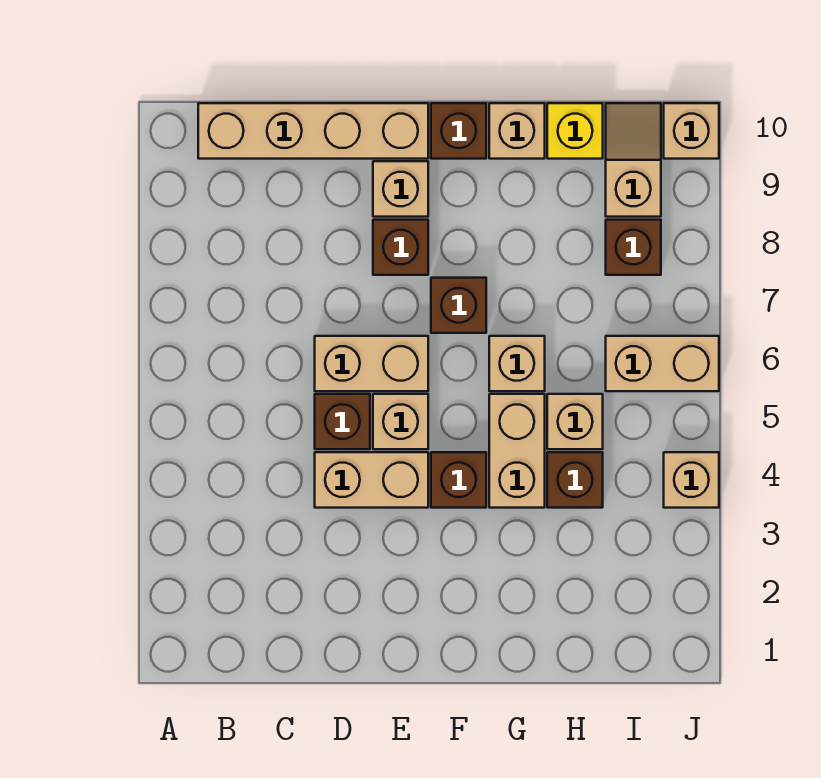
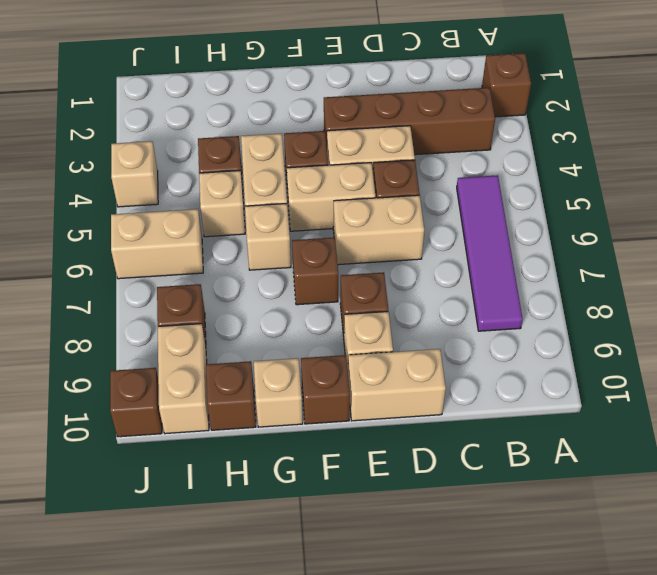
none -> brown 1x1 brick [482,53,531,117]
none -> brown 1x4 brick [324,88,495,155]
none -> purple 1x4 tile [457,175,523,331]
tan 1x4 brick [198,103,428,159] -> tan 1x2 brick [348,349,446,421]
tan 1x1 brick [373,394,428,449] -> tan 1x2 brick [287,163,375,231]
yellow 1x1 brick [547,103,603,159] -> brown 1x1 brick [206,361,256,430]
tan 1x2 slope [606,103,661,217] -> tan 1x2 brick [158,324,209,434]
tan 1x1 brick [664,103,719,159] -> brown 1x1 brick [110,368,162,437]

